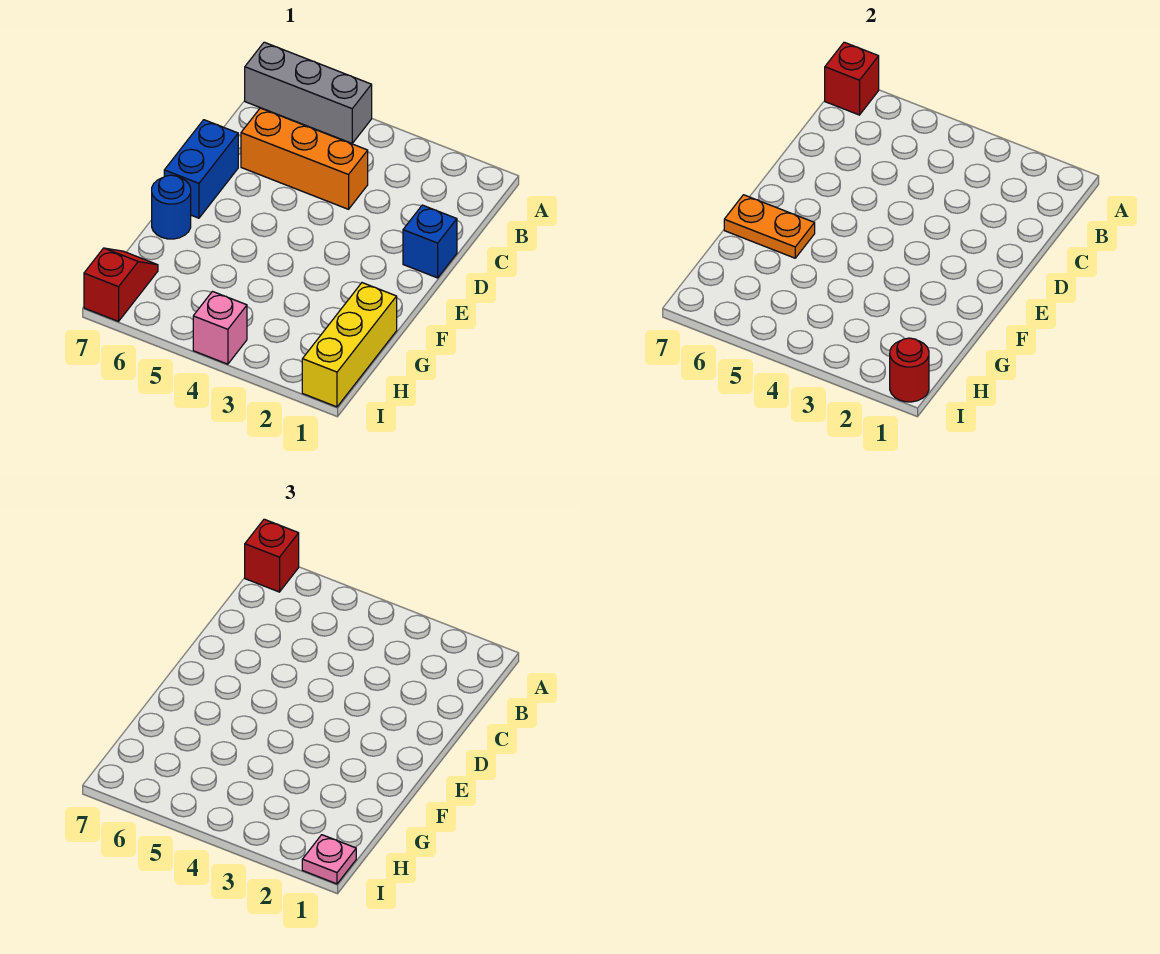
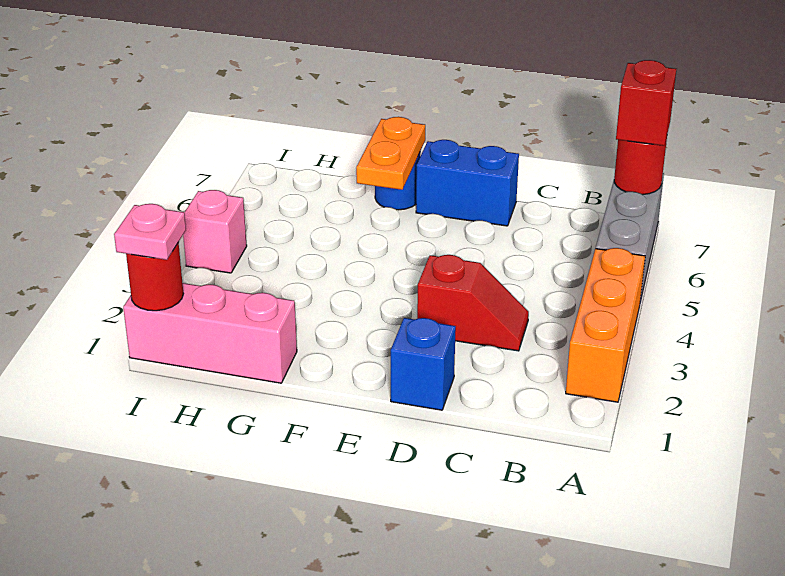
red 1x1 brick [825,42,879,115] -> red 1x1 round brick [614,138,667,195]
orange 1x3 brick [241,108,368,209] -> orange 1x3 brick moved to [566,248,645,402]
yellow 1x3 brick [302,283,397,407] -> pink 1x3 brick [123,283,297,383]
red 1x2 slope [84,248,158,321] -> red 1x2 slope moved to [417,255,529,351]

